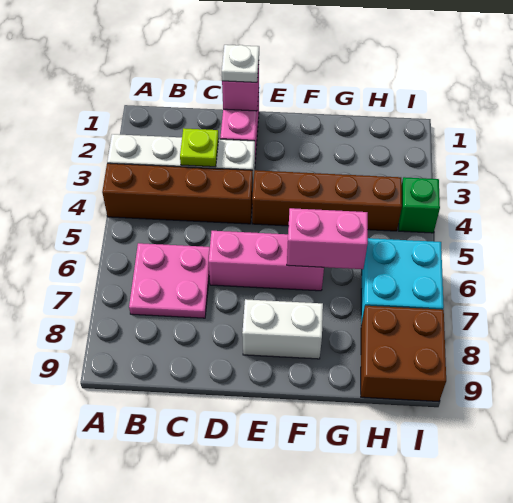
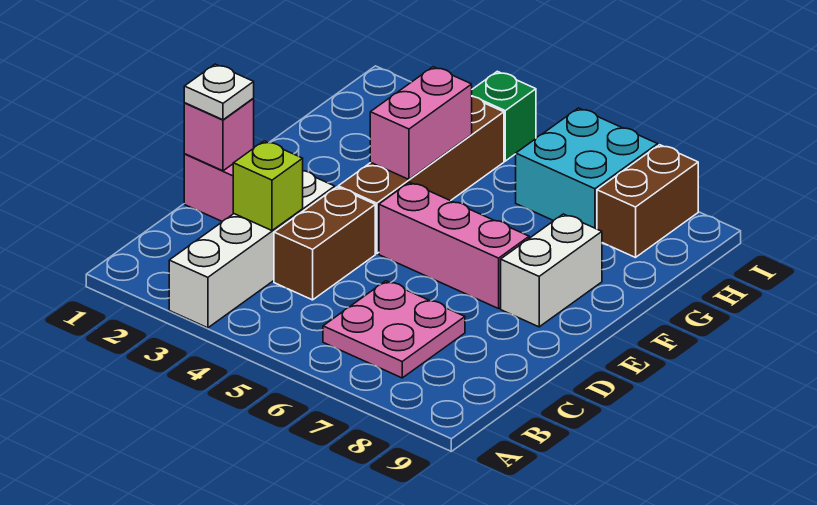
brown 1x4 brick [102,163,253,224] -> brown 1x2 brick [274,187,375,300]
lime 1x1 plate [180,128,219,167] -> lime 1x1 brick [233,141,303,230]
pink 1x3 brick [209,231,324,291] -> pink 1x3 brick turned to [379,182,529,309]
pink 1x2 brick [287,208,368,269] -> pink 1x2 brick moved to [370,67,472,179]
brown 2x2 brick [361,306,446,401] -> brown 1x2 brick [597,145,698,258]

